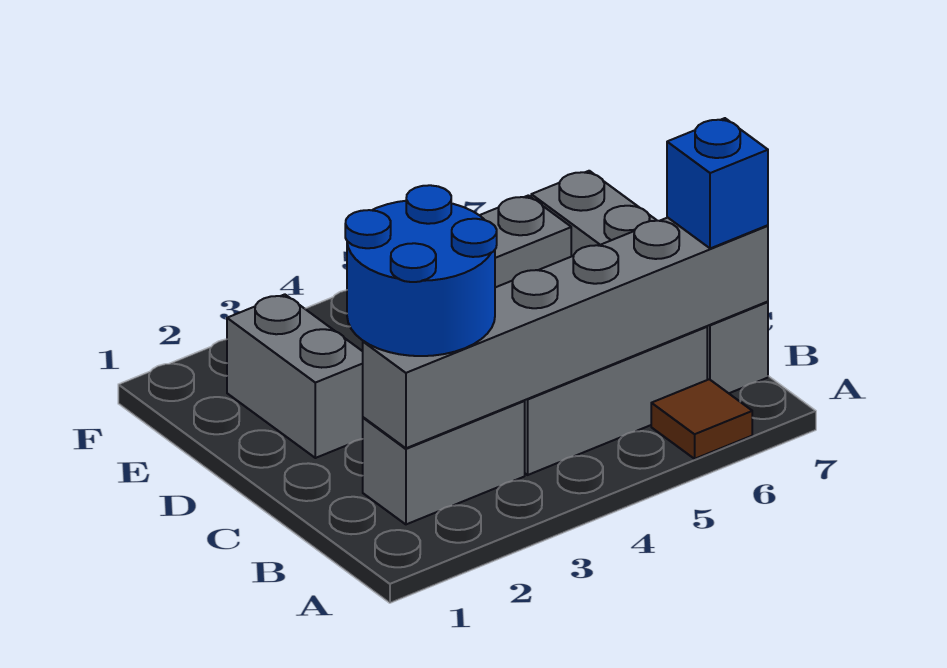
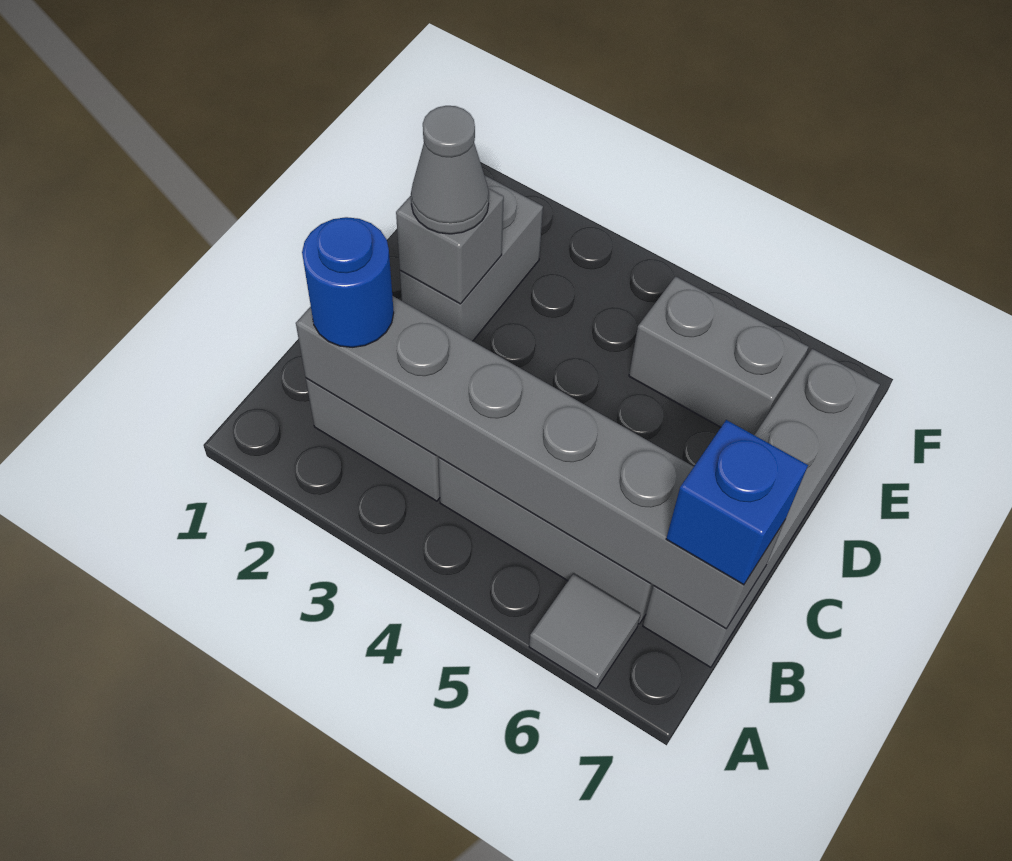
brown 1x1 tile [651,379,752,459] -> grey 1x1 tile [529,574,640,689]
blue 2x2 round brick [345,185,497,356] -> blue 1x1 round brick [302,217,394,347]
none -> grey 1x1 brick [396,188,504,304]
none -> grey 1x1 cone [411,106,489,234]

